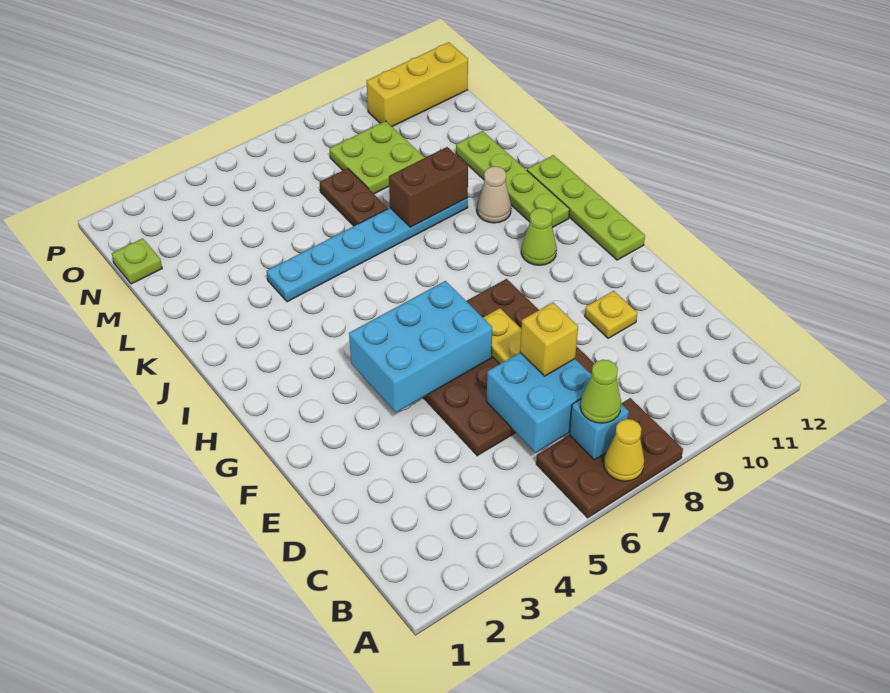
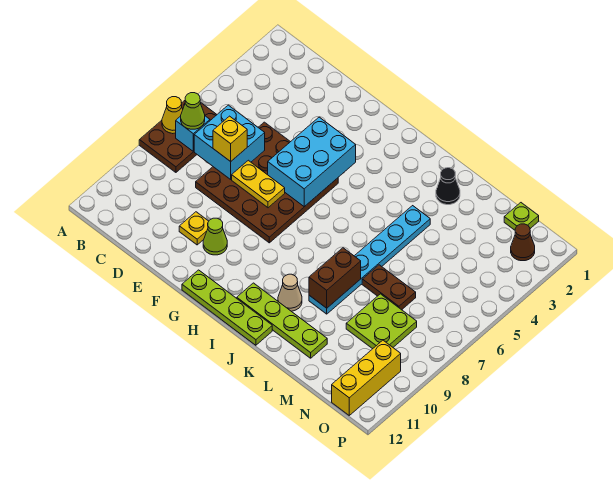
lime 1x1 cone [521,208,557,265] -> lime 1x1 cone moved to [203,218,227,255]
none -> black 1x1 cone [436,168,460,205]
none -> brown 1x1 cone [511,224,535,261]

